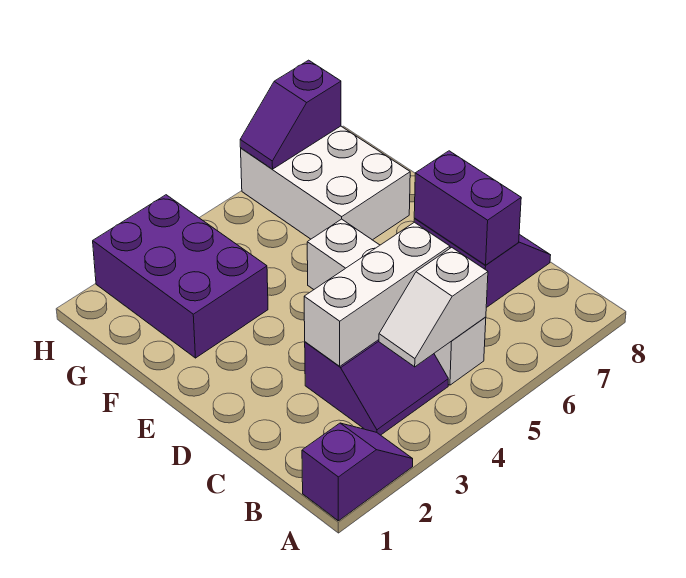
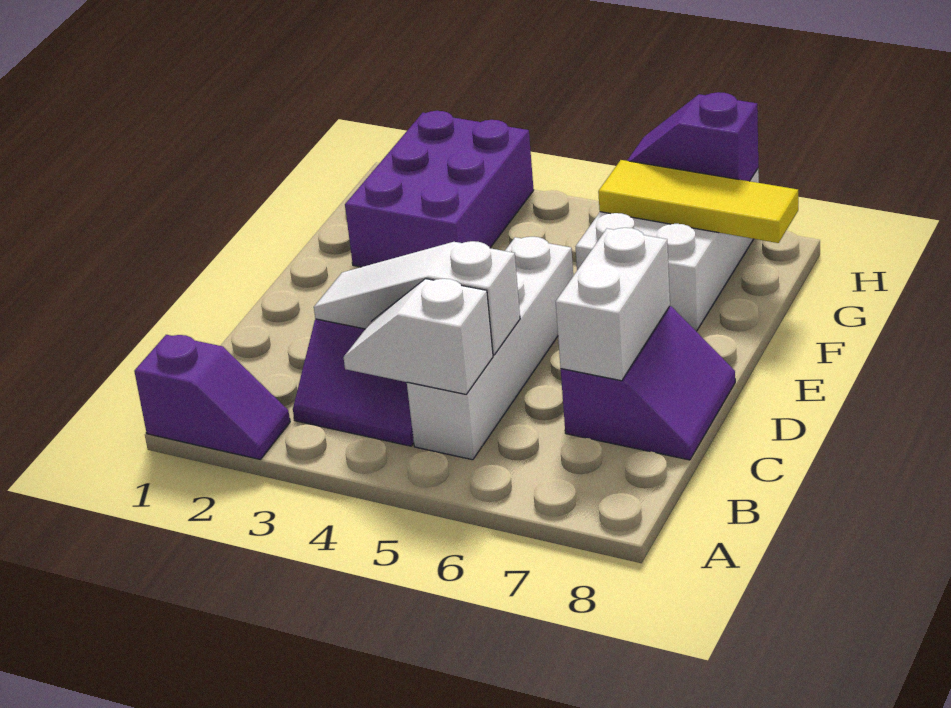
white 1x3 brick [304,222,450,366] -> white 1x3 slope [314,241,520,355]
purple 1x2 brick [414,151,521,265] -> white 1x2 brick [556,228,670,381]
none -> yellow 1x3 tile [598,160,798,243]

